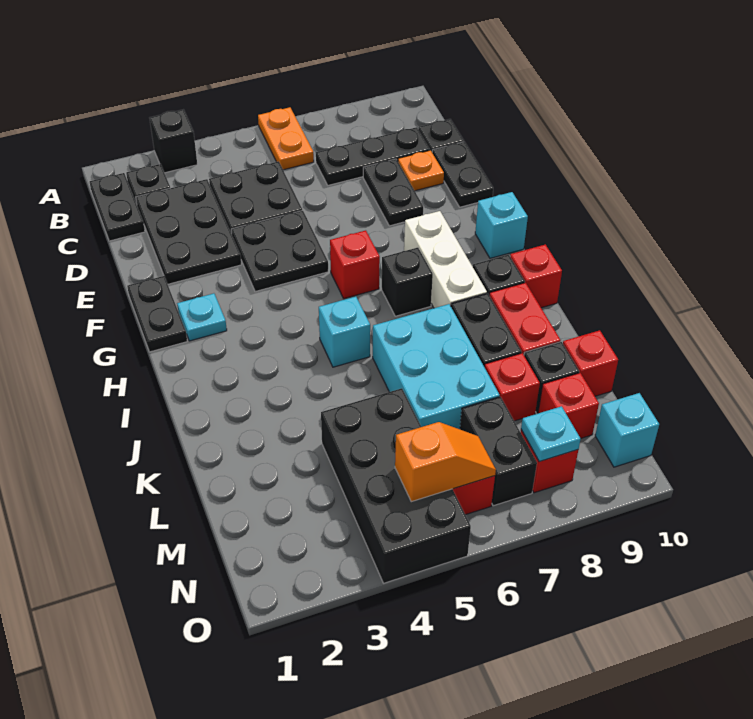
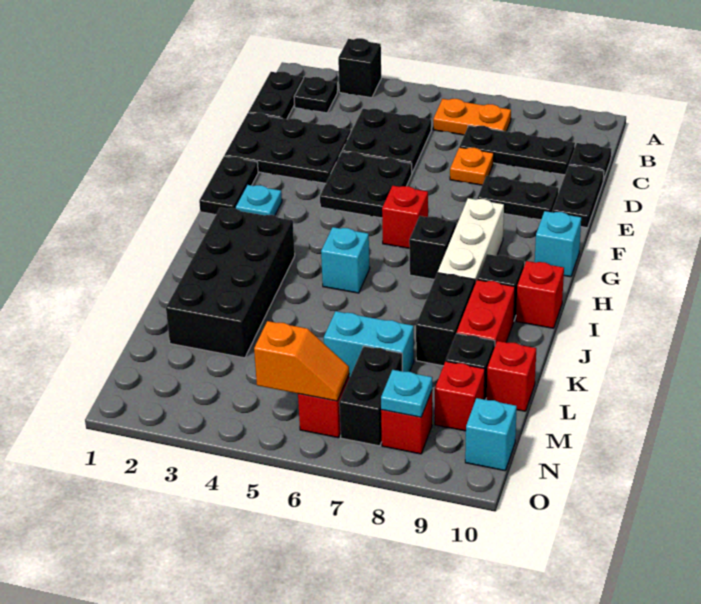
orange 1x2 plate [258,107,314,170] -> orange 1x2 plate turned to [433,99,511,135]
black 2x3 plate [136,179,241,284] -> black 2x3 plate turned to [224,113,351,183]
black 1x2 plate [363,159,423,226] -> black 1x2 plate turned to [477,176,559,220]
orange 1x1 plate [398,150,444,191] -> orange 1x1 plate moved to [450,147,494,185]
cyan 2x3 brick [373,304,500,429] -> cyan 1x2 brick [324,311,414,378]
black 2x4 brick [321,388,471,583] -> black 2x4 brick moved to [166,208,295,358]
red 1x1 brick [485,353,540,421] -> none

